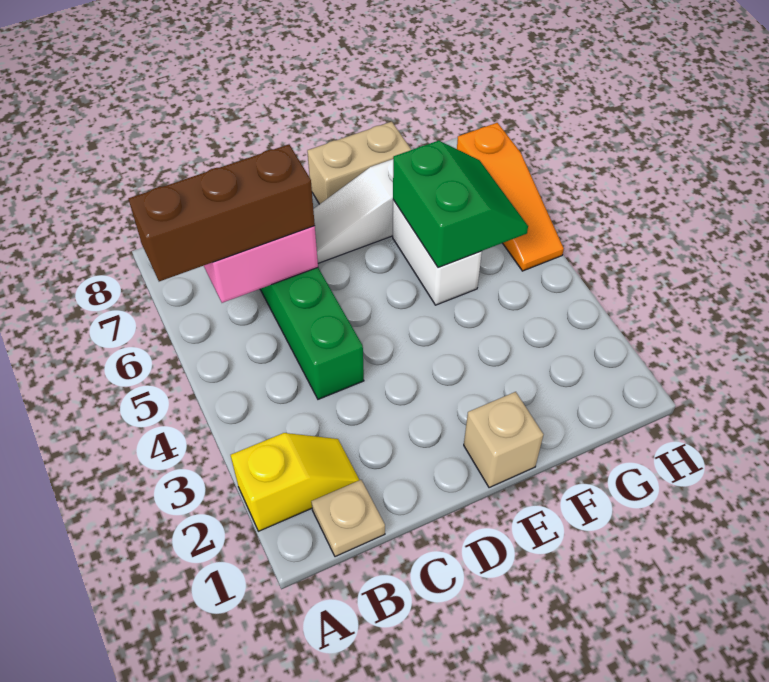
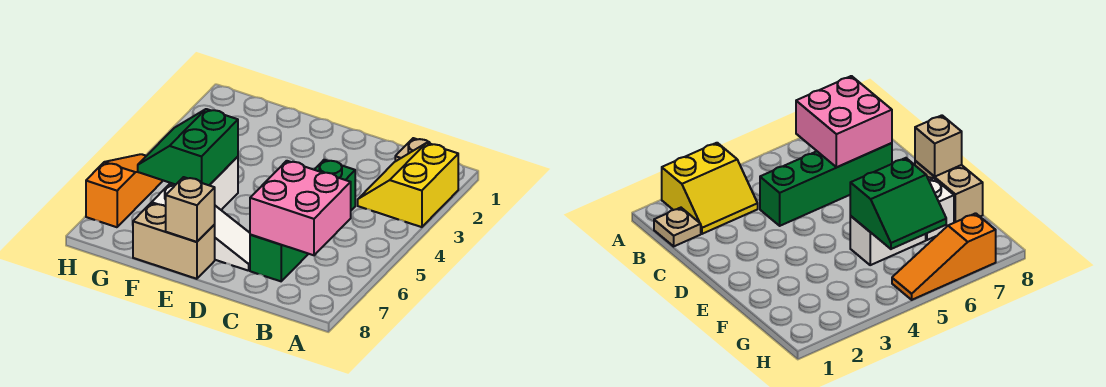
yellow 1x2 slope [231,433,359,531] -> yellow 2x2 slope [358,143,458,227]
brown 1x3 brick [128,144,315,281] -> none
tan 1x1 brick [464,392,544,488] -> tan 1x1 brick moved to [166,177,215,242]

